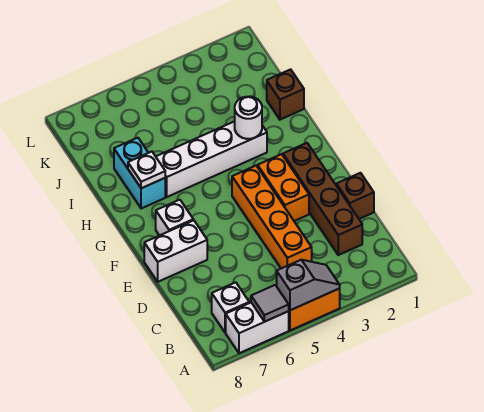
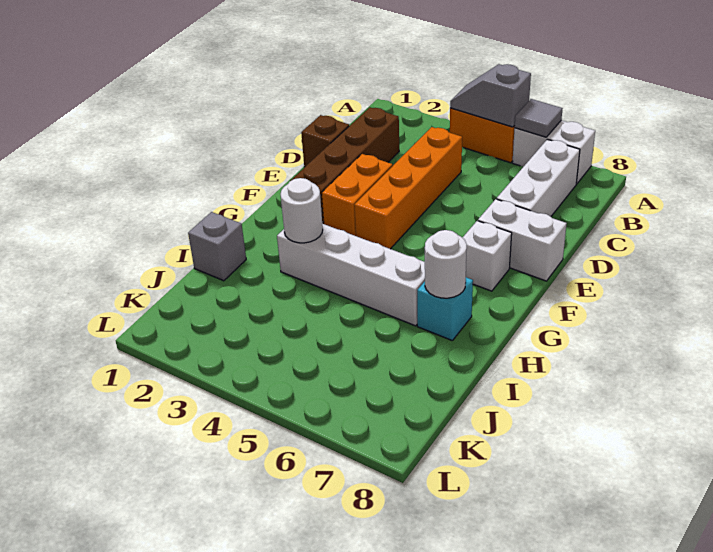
white 1x1 brick [212,282,249,333] -> white 1x3 brick [497,139,580,216]
cyan 1x2 brick [114,138,165,209] -> cyan 1x1 brick [417,277,473,340]
white 1x1 plate [128,152,165,188] -> white 1x1 round brick [425,230,467,298]
brown 1x1 brick [267,69,304,120] -> grey 1x1 brick [188,212,246,281]

